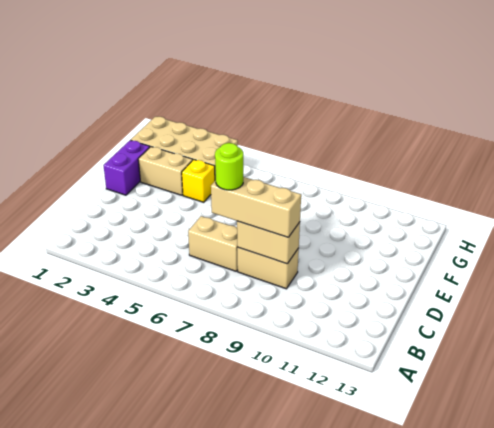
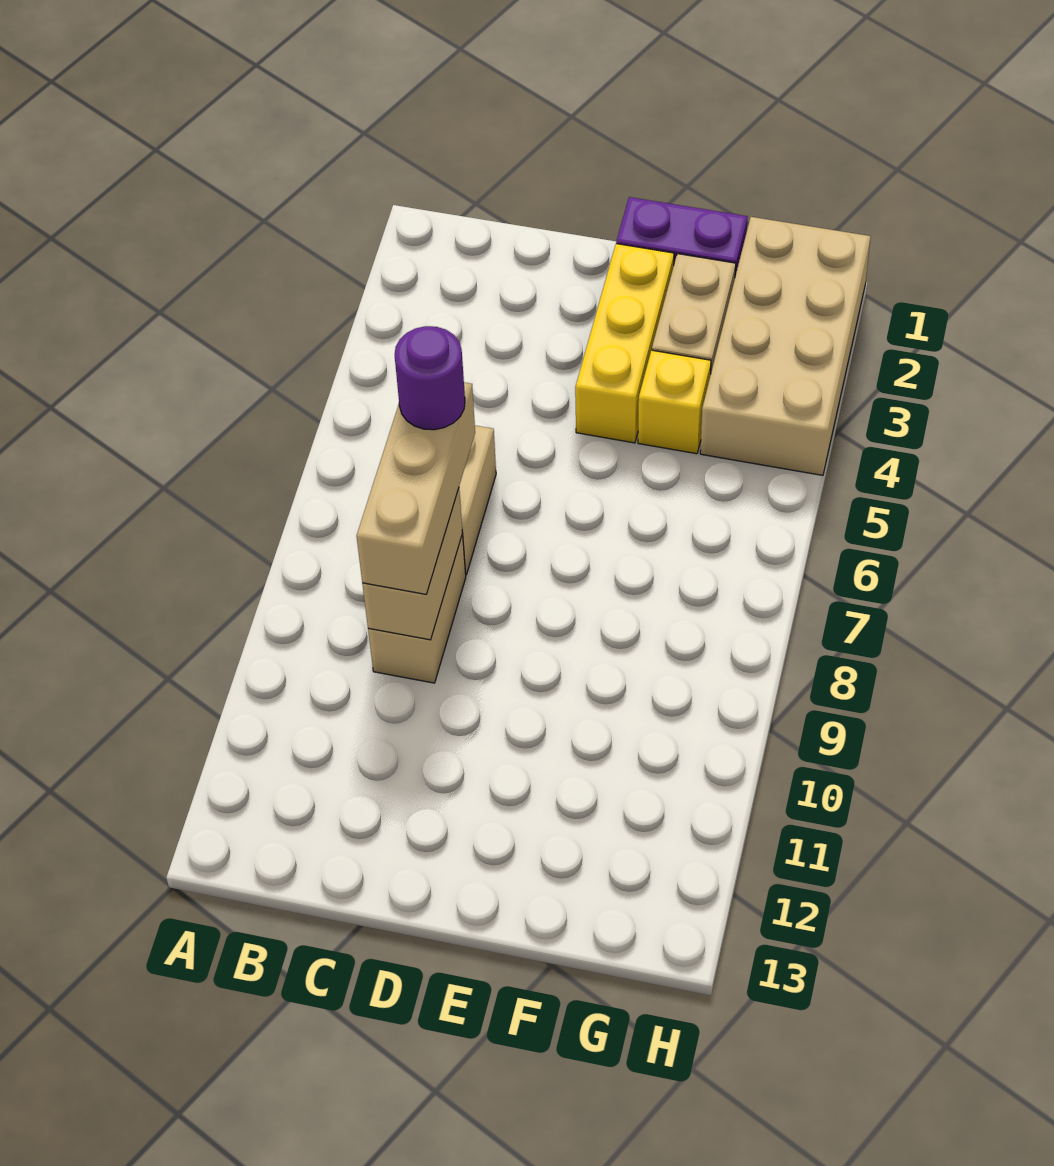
lime 1x1 round brick [215,143,243,190] -> purple 1x1 round brick [395,326,465,430]
none -> yellow 1x3 brick [575,244,674,443]

